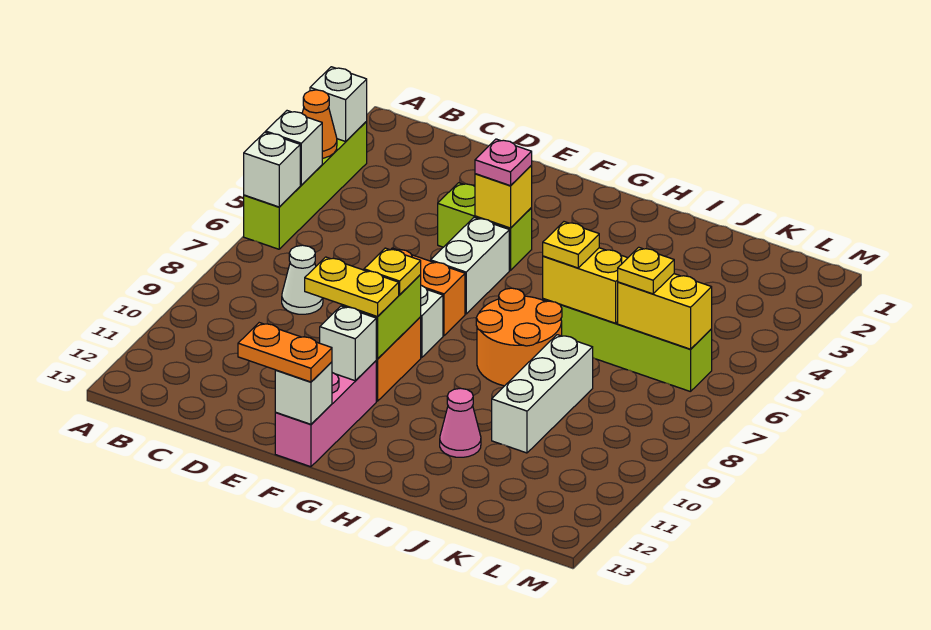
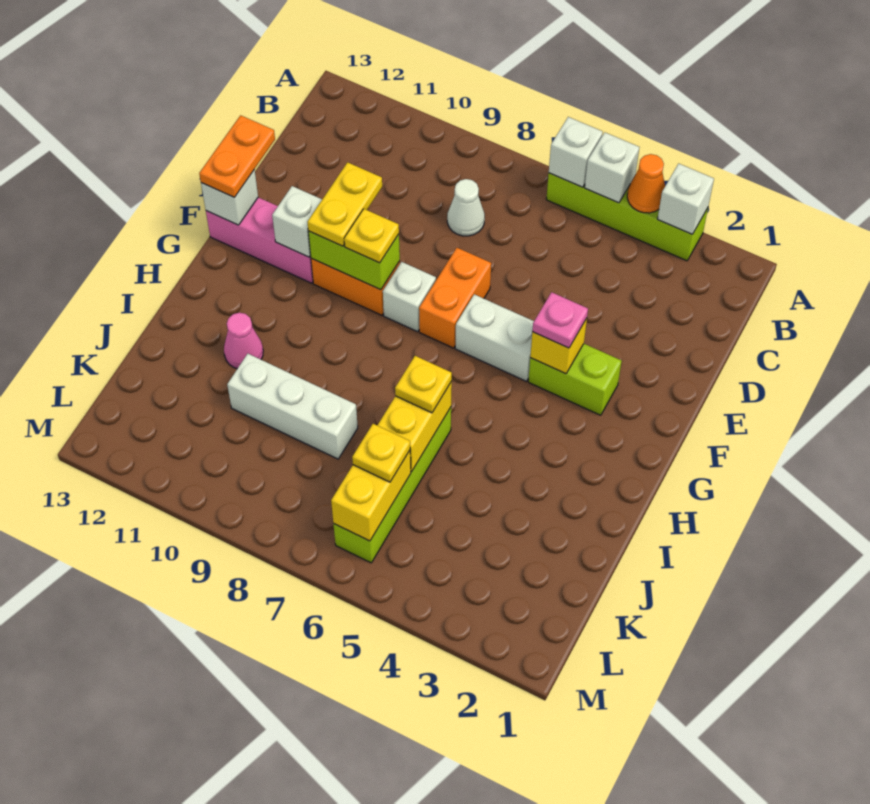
lime 1x2 brick [438,183,532,270] -> lime 1x2 brick turned to [528,344,622,415]
orange 2x2 round brick [476,288,562,386] -> none

